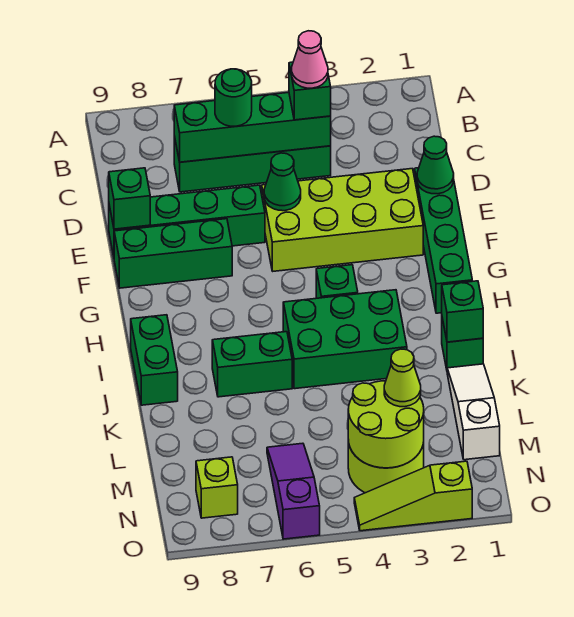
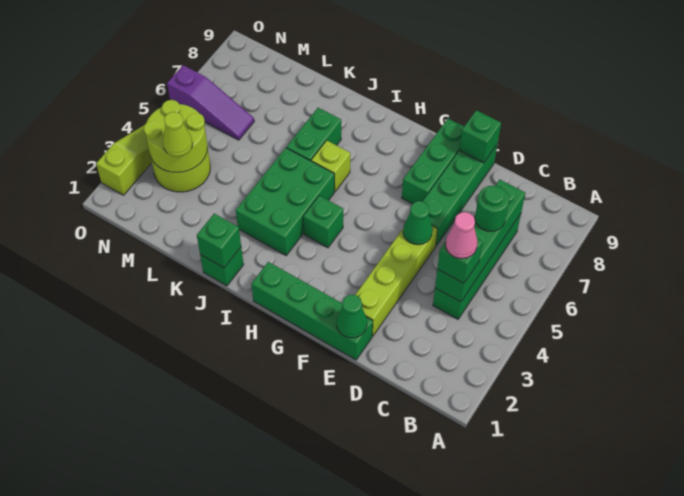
lime 2x4 brick [262,169,423,271] -> lime 1x4 brick [355,226,438,336]
green 1x2 brick [131,315,178,405] -> none
white 1x3 slope [447,364,500,460] -> none
lime 1x1 brick [196,457,238,518] -> lime 1x1 brick moved to [311,140,350,192]

